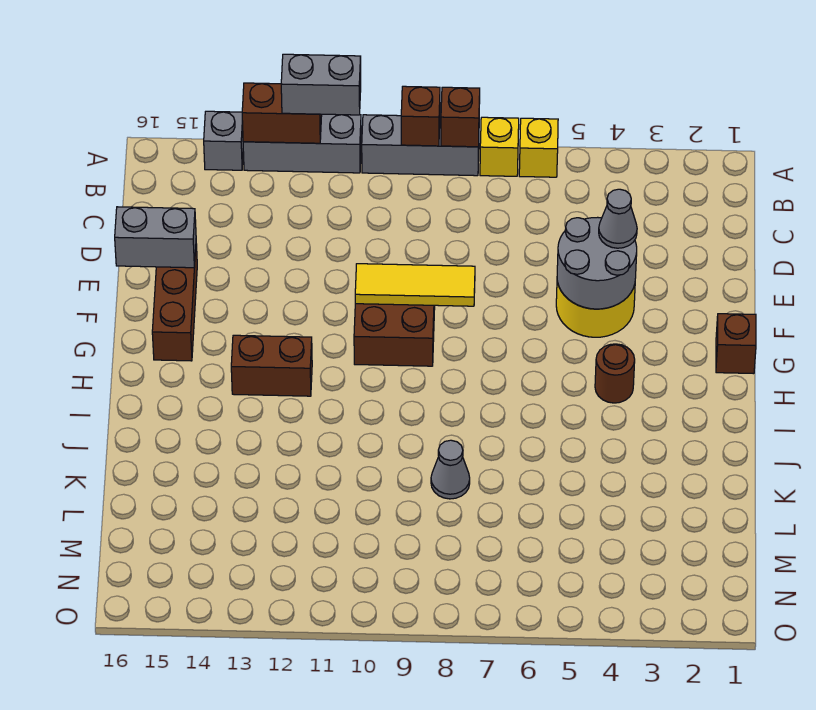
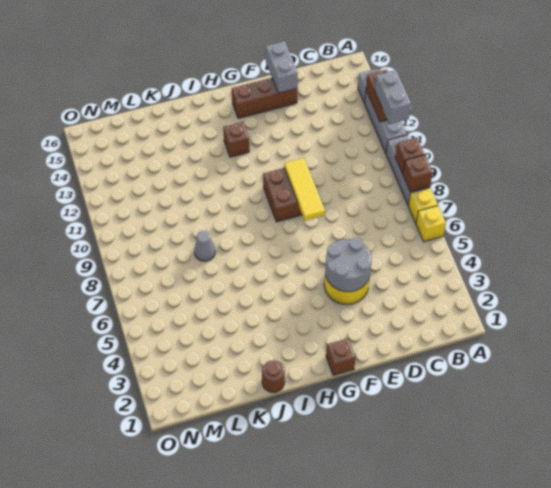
grey 1x1 cone [599,189,637,248] -> none
brown 1x1 round brick [595,344,635,403] -> brown 1x1 round brick moved to [262,360,285,393]
brown 1x2 brick [231,335,312,396] -> brown 1x1 brick [223,122,249,157]

